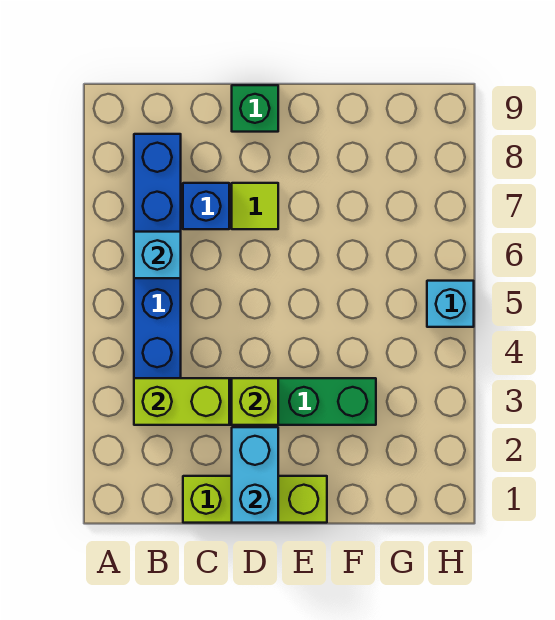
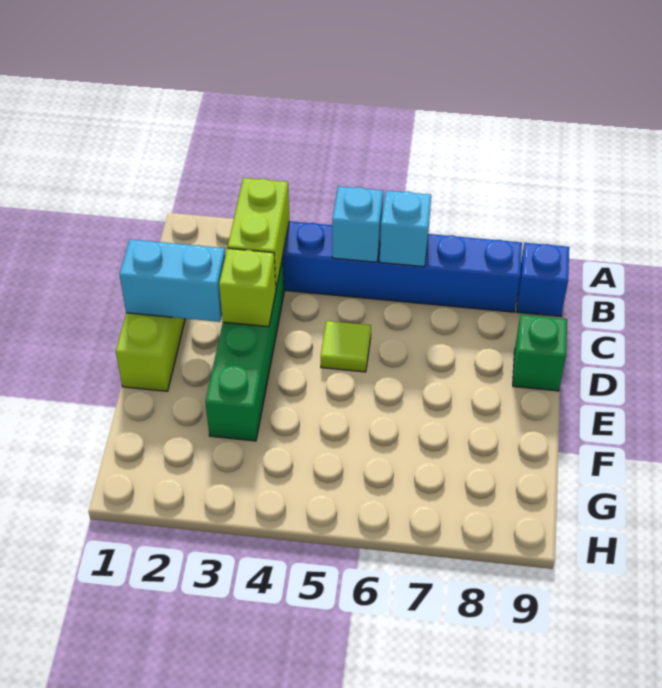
blue 1x1 brick [183,183,229,229] -> blue 1x1 brick moved to [517,243,569,317]
lime 1x1 tile [232,183,278,229] -> lime 1x1 tile moved to [321,321,371,372]
cyan 1x1 brick [427,281,474,327] -> cyan 1x1 brick moved to [332,186,383,262]

